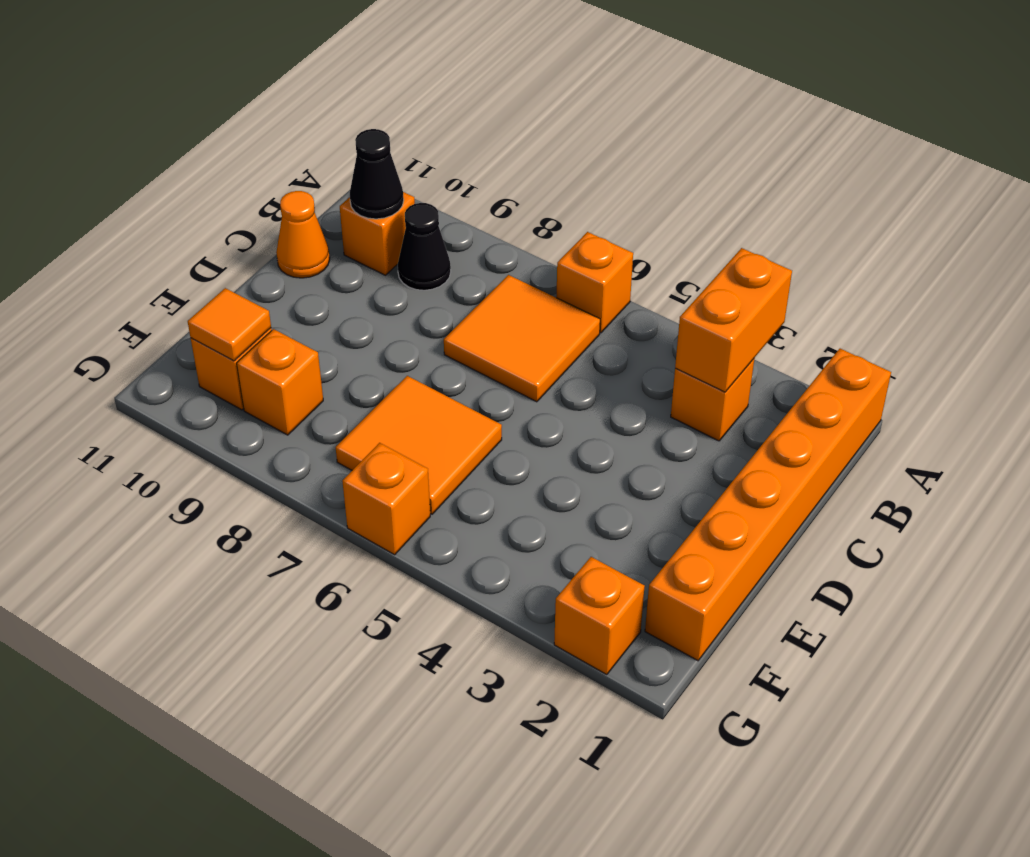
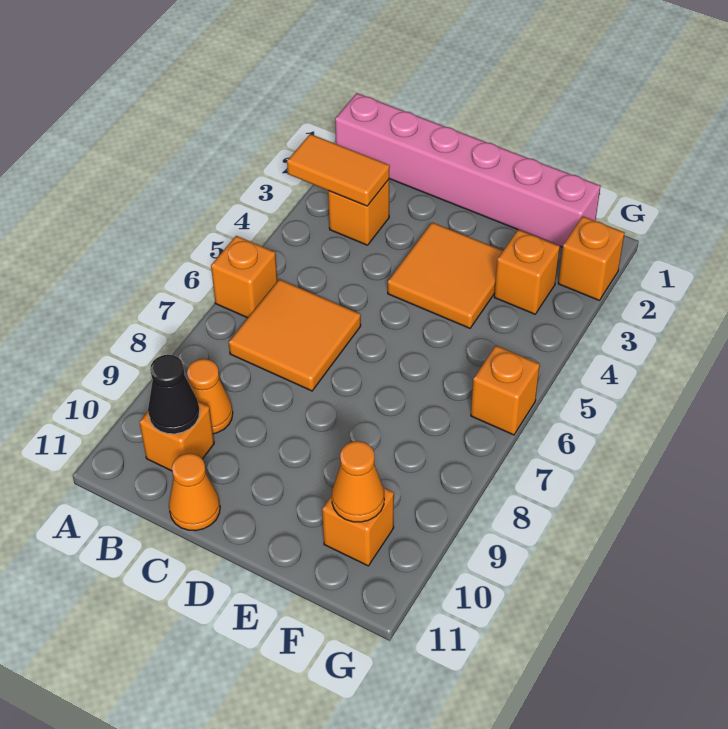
orange 1x6 brick [645,349,891,661] -> pink 1x6 brick [335,93,601,247]
orange 1x2 brick [675,248,792,392] -> orange 1x2 tile [287,134,390,206]
black 1x1 cone [398,203,451,290] -> orange 1x1 cone [187,359,233,434]
orange 2x2 tile [336,376,502,514] -> orange 2x2 tile moved to [388,222,503,328]
orange 1x1 brick [237,329,323,435] -> orange 1x1 brick moved to [494,230,560,314]
orange 1x1 tile [188,288,271,361] -> orange 1x1 cone [332,441,384,522]

